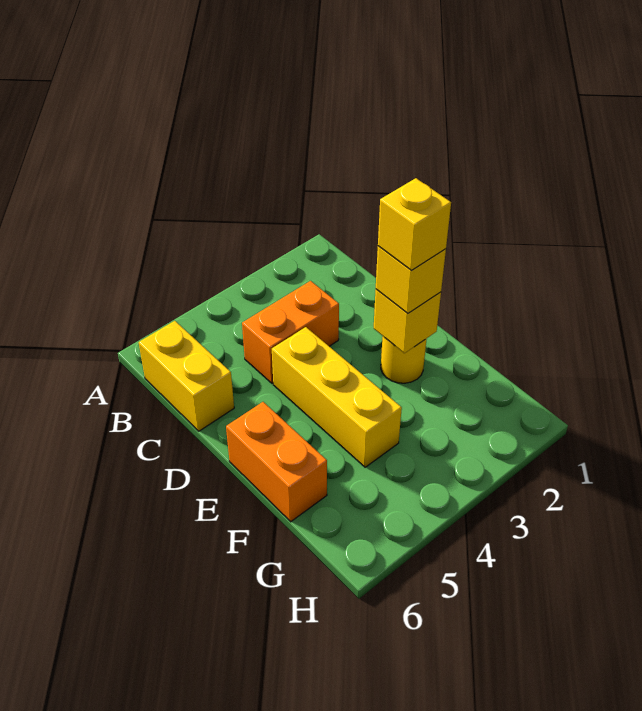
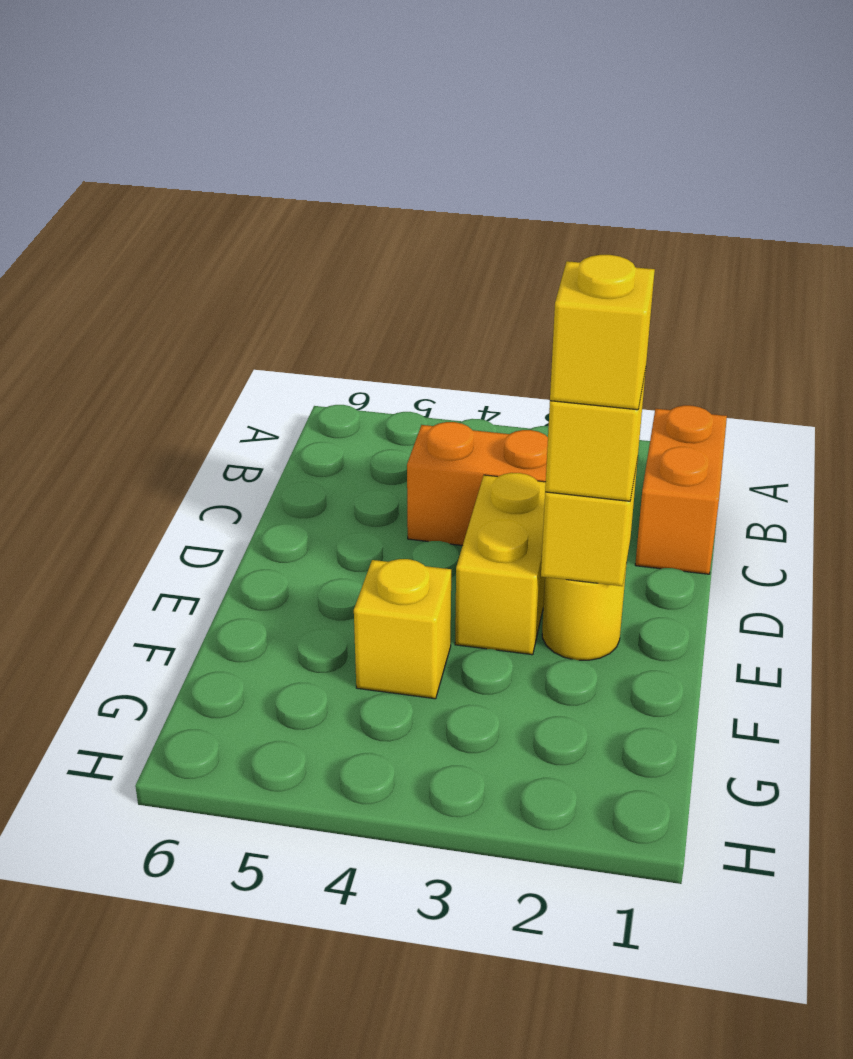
yellow 1x2 brick [139,321,234,431] -> yellow 1x2 brick moved to [455,473,546,655]
yellow 1x3 brick [272,327,402,467] -> yellow 1x1 brick [354,559,451,699]
orange 1x2 brick [226,402,327,522] -> orange 1x2 brick moved to [635,405,727,574]

